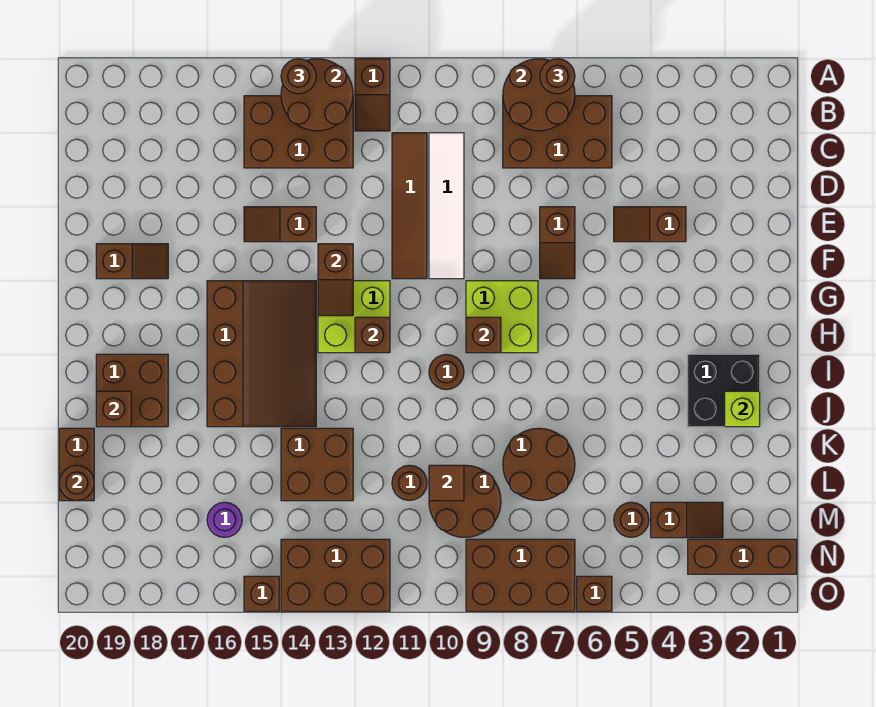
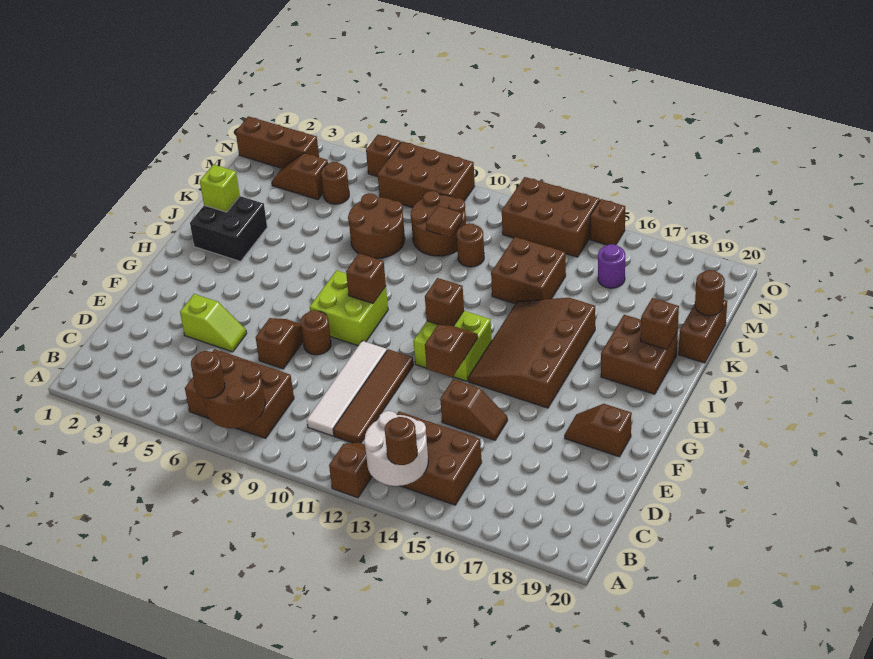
brown 2x2 round brick [281,59,353,131] -> white 2x2 round brick [364,411,428,486]
brown 1x2 slope [614,207,686,242] -> lime 1x2 slope [180,294,247,352]
brown 1x1 round brick [429,354,464,390] -> brown 1x1 round brick moved to [301,310,331,355]

